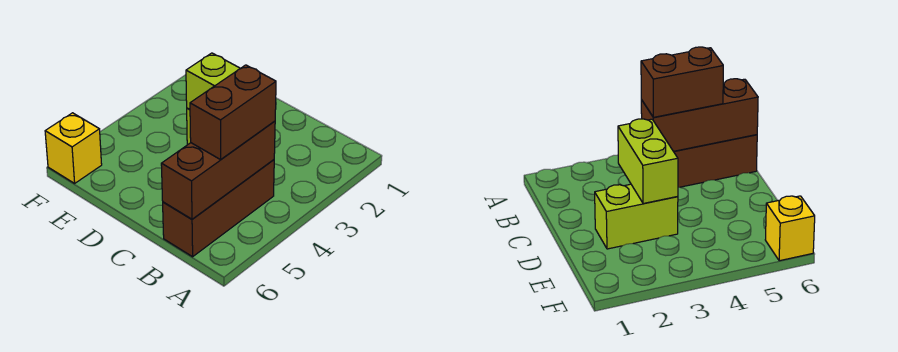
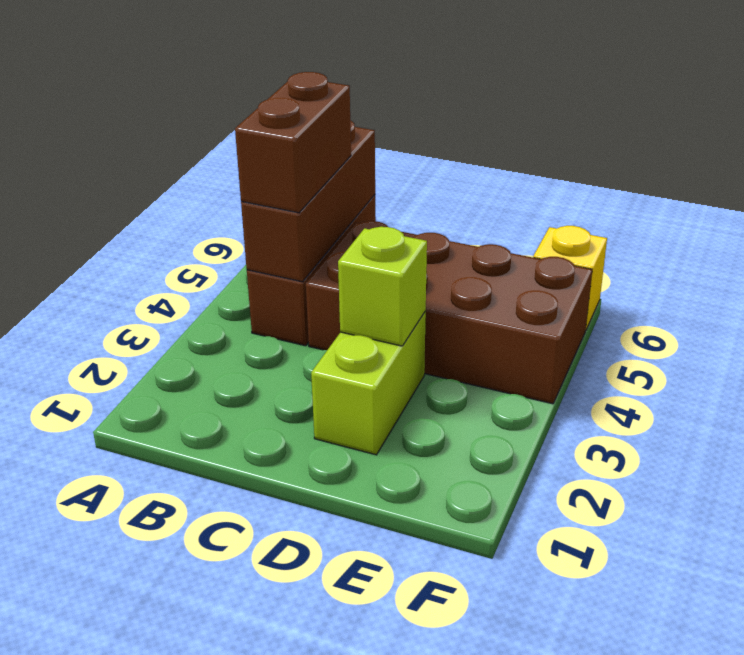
lime 1x2 brick [186,53,240,110] -> lime 1x1 brick [338,227,427,346]
none -> brown 2x4 brick [306,221,592,404]

